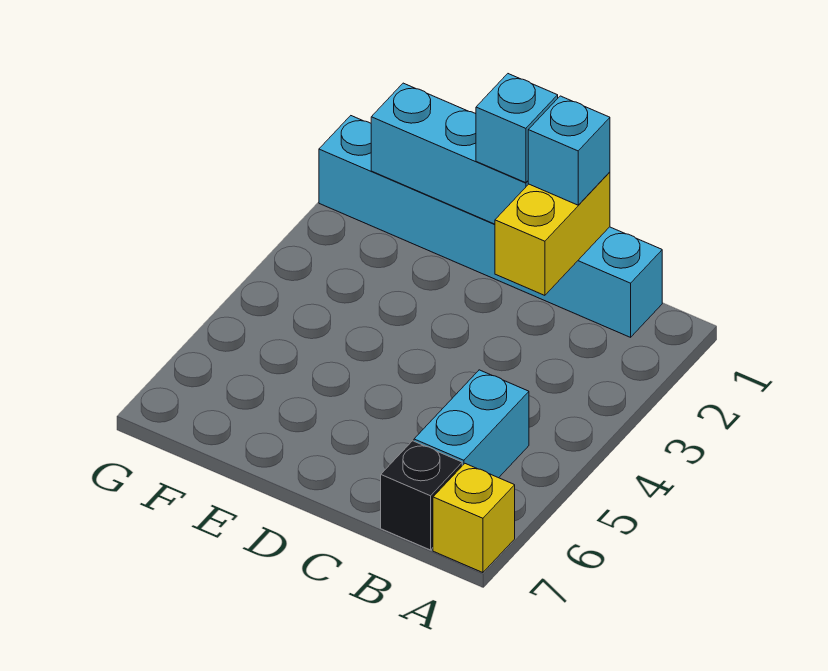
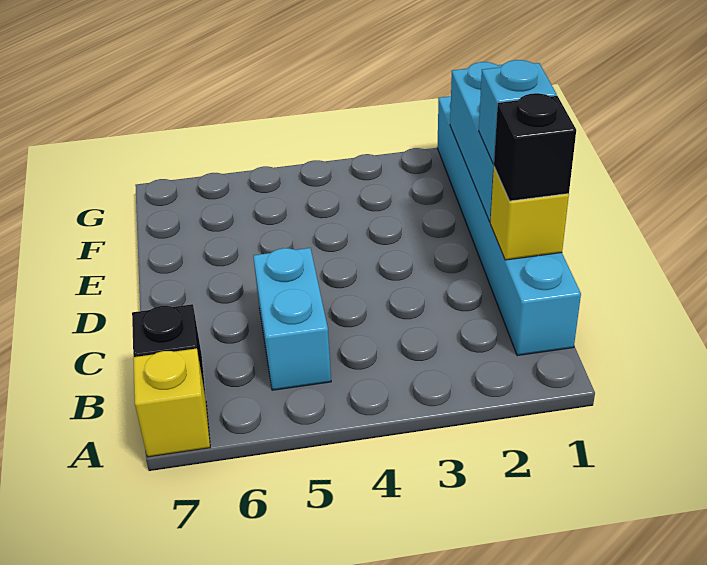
cyan 1x2 brick [414,370,529,478] -> cyan 1x2 brick turned to [253,248,331,390]
yellow 1x2 brick [495,172,610,295] -> yellow 1x1 brick [490,167,569,260]
cyan 1x1 brick [528,96,610,205] -> black 1x1 brick [494,93,576,201]

